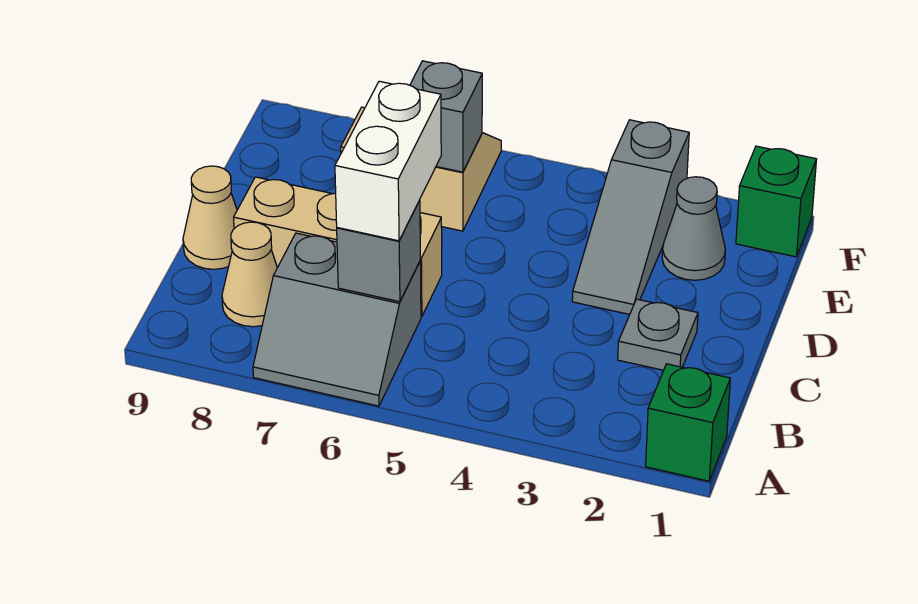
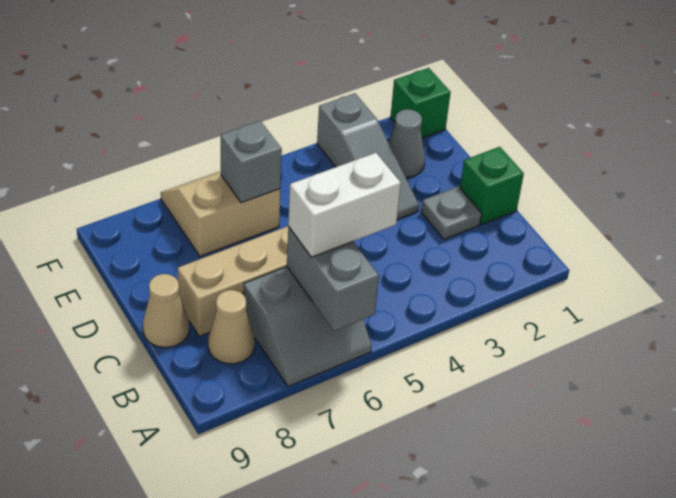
green 1x1 brick [646,364,730,481] -> green 1x1 brick moved to [460,147,524,224]
grey 1x1 brick [337,200,420,302] -> grey 1x2 brick [287,227,379,331]
white 1x2 brick [335,81,441,241] -> white 1x2 brick turned to [288,153,401,257]

